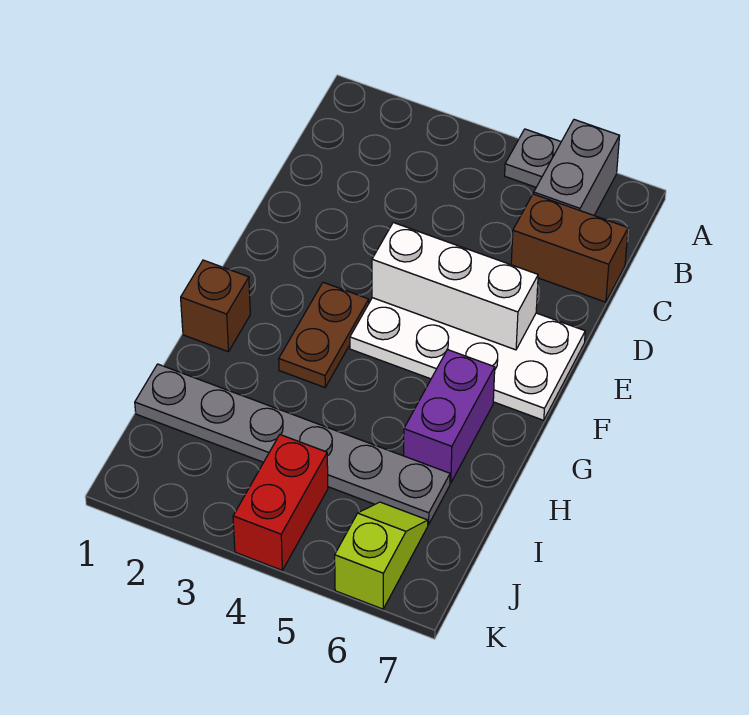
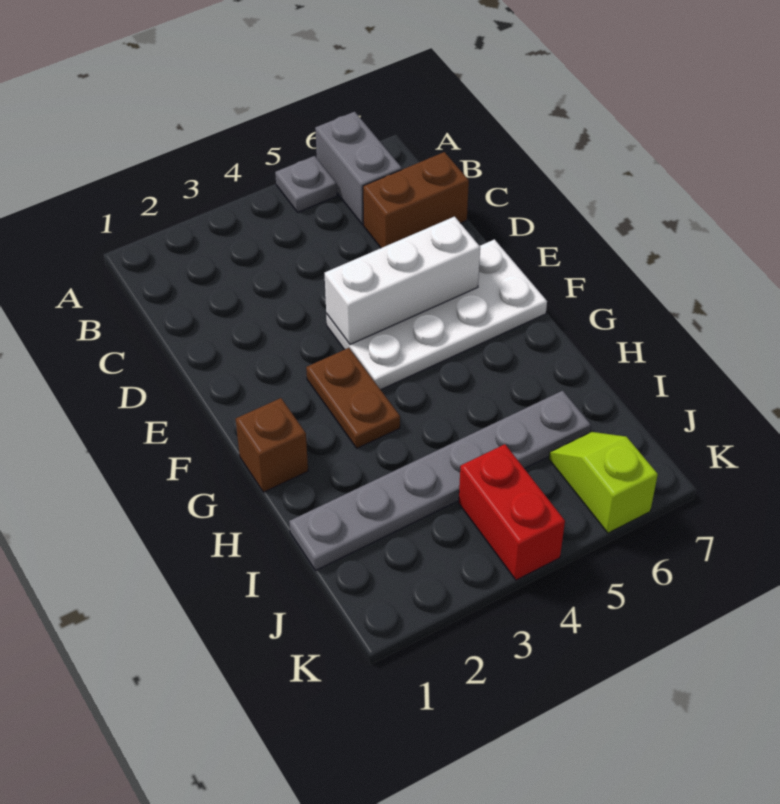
purple 1x2 brick [404,350,495,483] -> none

